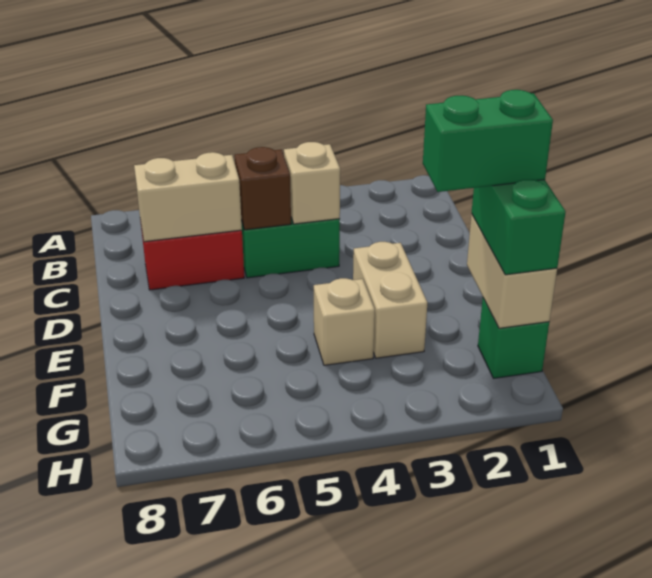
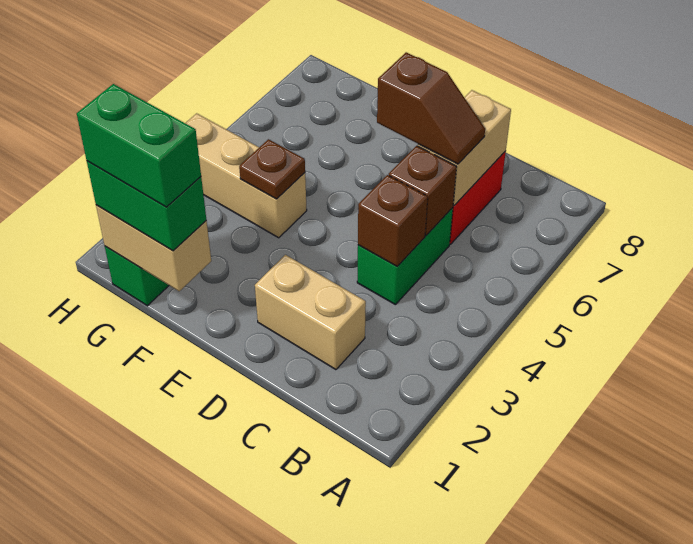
tan 1x1 brick [284,142,340,224] -> brown 1x1 brick [358,175,428,266]
none -> brown 1x2 slope [377,52,485,164]
tan 1x2 brick [353,242,427,358] -> tan 1x2 brick moved to [255,255,366,370]
green 1x2 brick [423,90,553,192] -> green 1x2 brick turned to [77,84,201,207]
tan 1x1 brick [314,278,375,365] -> tan 1x3 brick [185,113,307,238]
none -> brown 1x1 plate [239,139,305,199]

